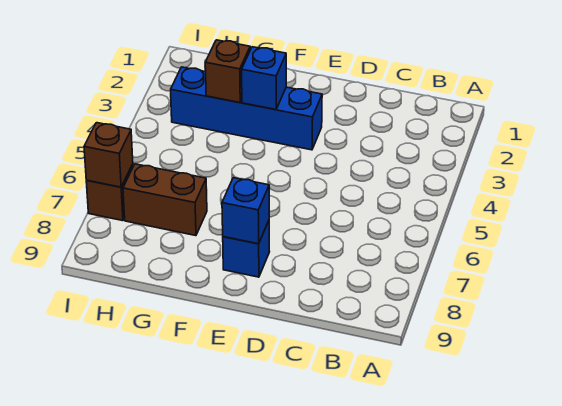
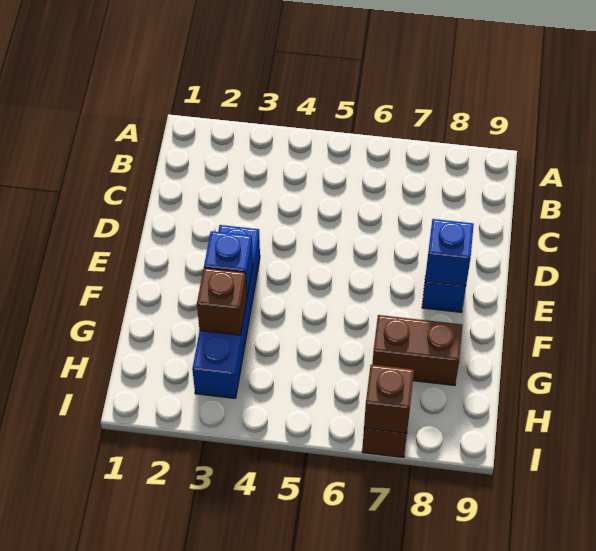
brown 1x2 brick [123,164,207,236] -> brown 1x2 brick turned to [372,315,463,385]

